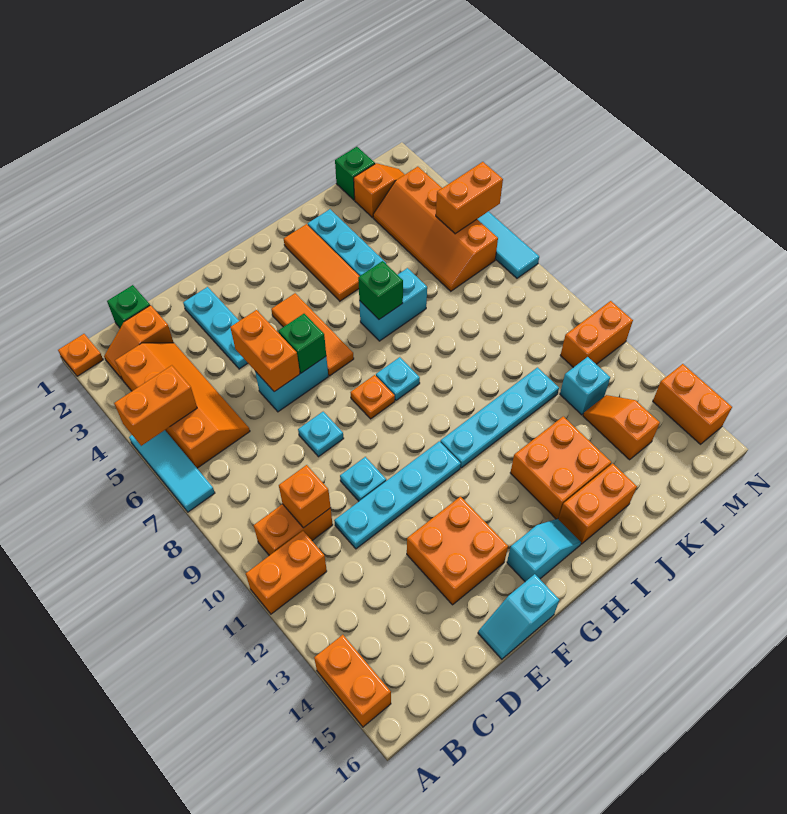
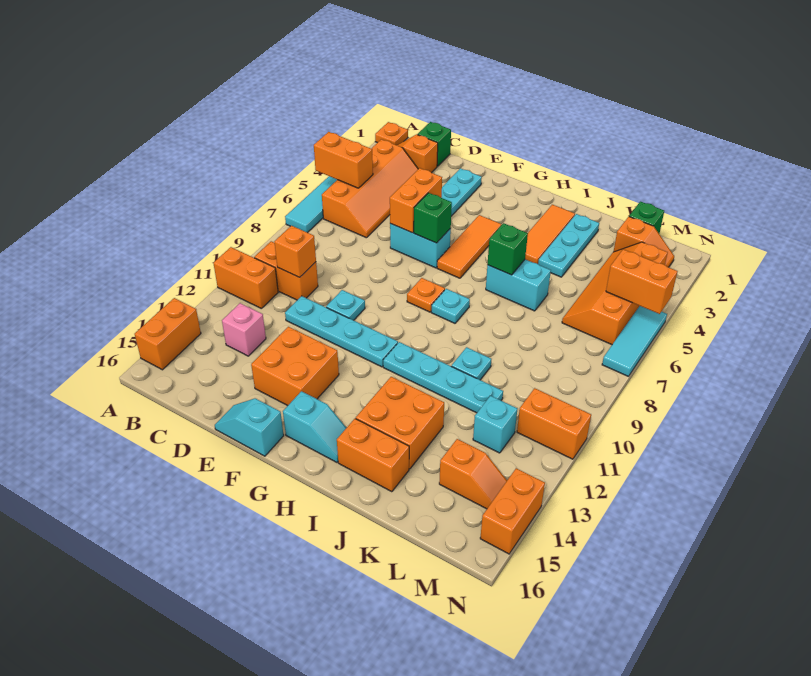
none -> pink 1x1 brick [222,303,266,356]
cyan 1x1 plate [298,412,344,457] -> cyan 1x1 plate moved to [451,347,491,380]
orange 1x2 slope [583,395,660,460] -> orange 1x2 slope turned to [439,439,507,509]

